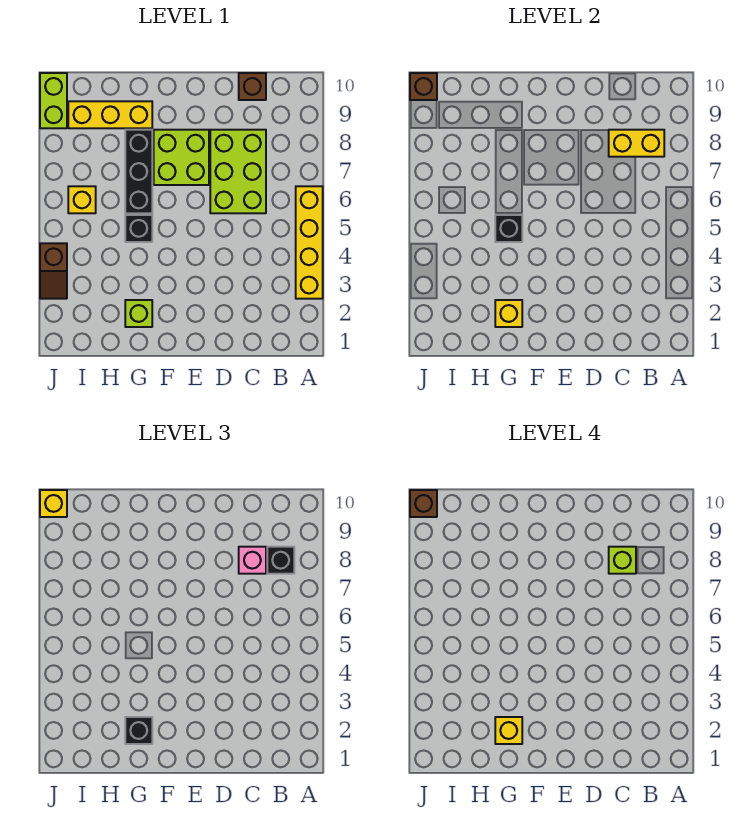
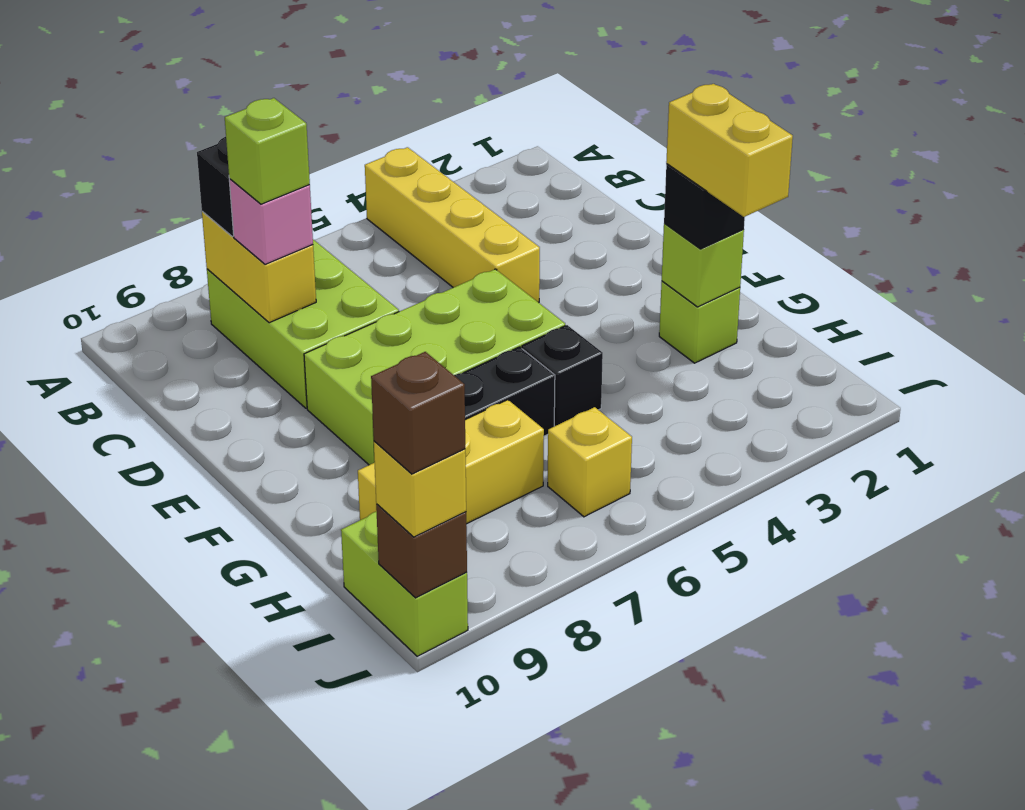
yellow 1x4 brick [296,186,323,299] -> yellow 1x4 brick turned to [365,147,540,303]
lime 2x3 brick [210,130,266,213] -> lime 2x3 brick turned to [207,240,399,408]
brown 1x1 brick [239,73,266,100] -> none
lime 2x2 brick [154,130,209,185] -> lime 2x4 brick [304,269,565,465]
yellow 1x1 brick [495,300,522,327] -> lime 1x1 brick [662,223,744,307]
yellow 1x1 brick [495,717,522,744] -> yellow 1x2 brick [666,84,793,217]
black 1x1 brick [495,215,522,242] -> none
yellow 1x3 brick [68,101,152,128] -> yellow 1x3 brick turned to [358,400,544,524]
brown 1x2 slope [40,243,67,299] -> none
lime 1x2 brick [40,73,67,128] -> lime 1x2 brick turned to [341,511,468,656]

